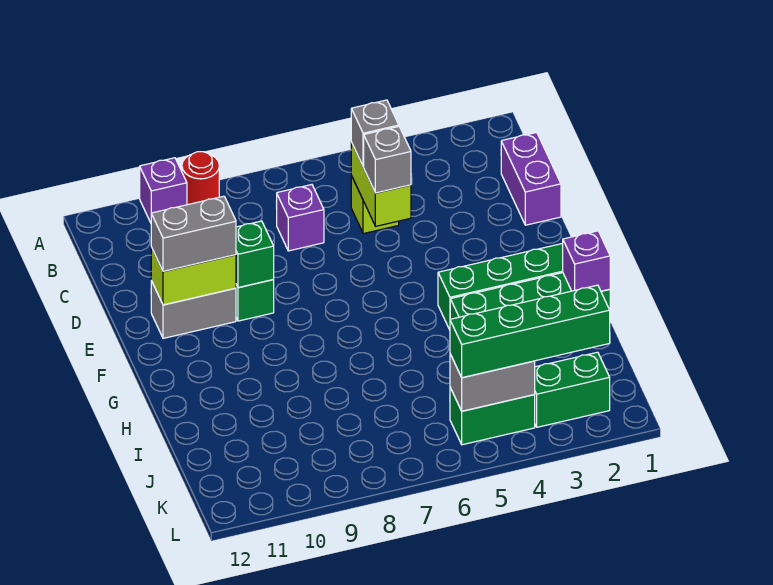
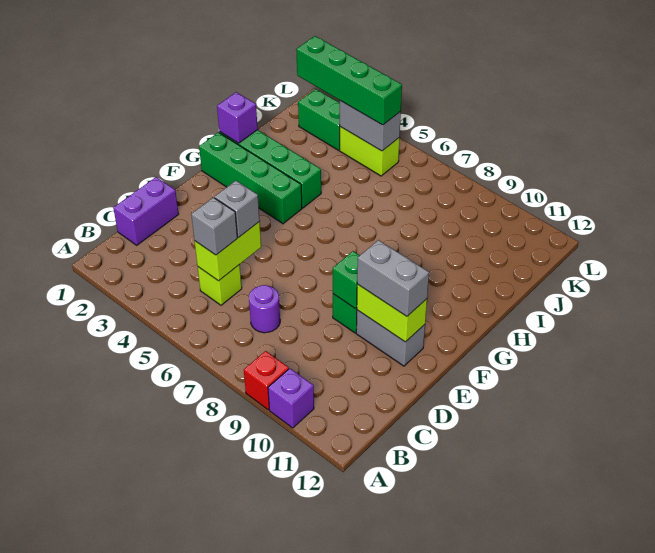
red 1x1 round brick [182,152,219,205] -> red 1x1 brick [244,351,289,410]
purple 1x1 brick [277,185,324,251] -> purple 1x1 round brick [249,285,280,333]
green 1x2 brick [450,388,535,445] -> lime 1x2 brick [340,127,400,176]

